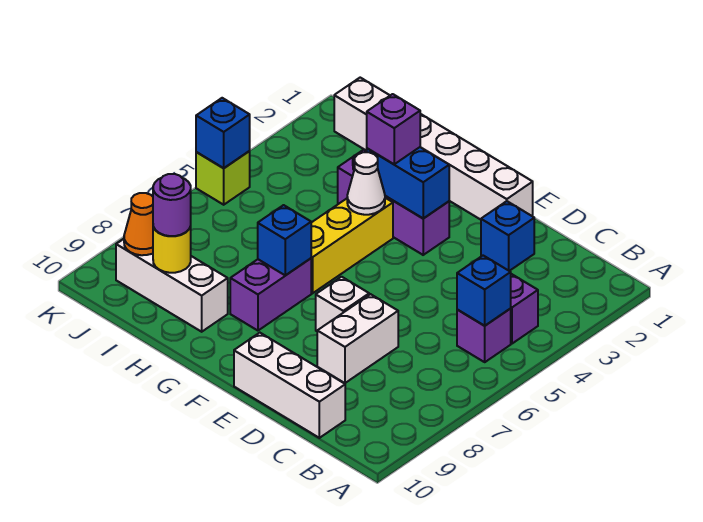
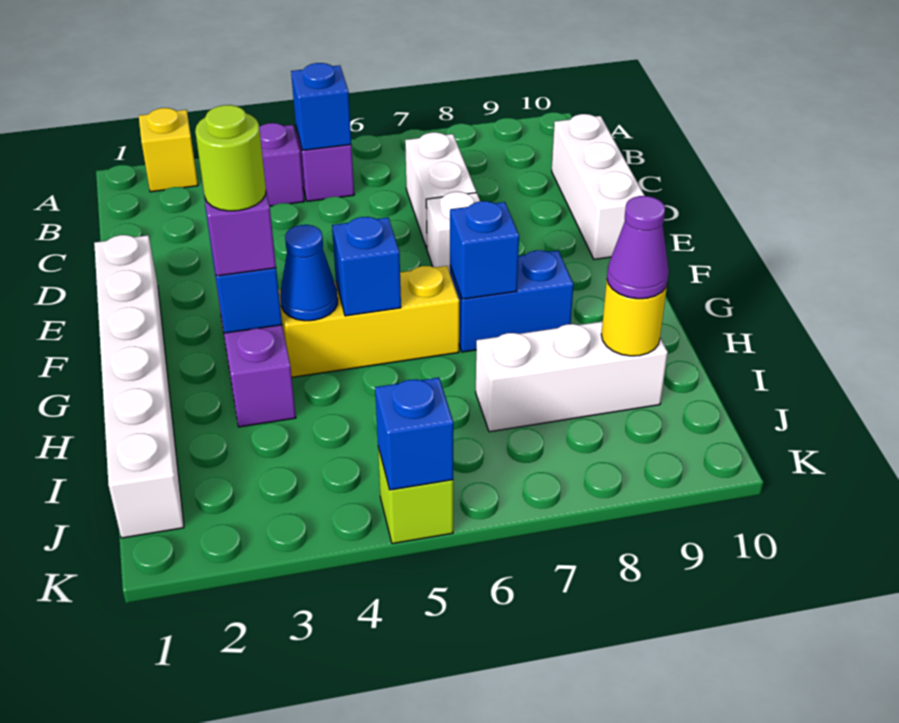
none -> yellow 1x1 brick [139,108,198,192]
blue 1x1 brick [481,201,534,271] -> blue 1x1 brick moved to [332,217,401,316]
white 1x2 brick [317,294,398,383] -> white 1x2 brick turned to [405,132,476,248]
none -> lime 1x1 round brick [195,105,266,211]
white 1x1 cone [347,152,385,215] -> blue 1x1 cone [280,225,338,321]
purple 1x2 brick [230,258,311,331] -> blue 1x2 brick [450,250,574,352]
white 1x3 brick [116,239,228,332] -> white 1x3 brick turned to [476,321,668,432]
purple 1x1 round brick [153,174,191,236] -> purple 1x1 cone [607,196,669,299]
orange 1x1 cone [124,193,153,255] -> none

